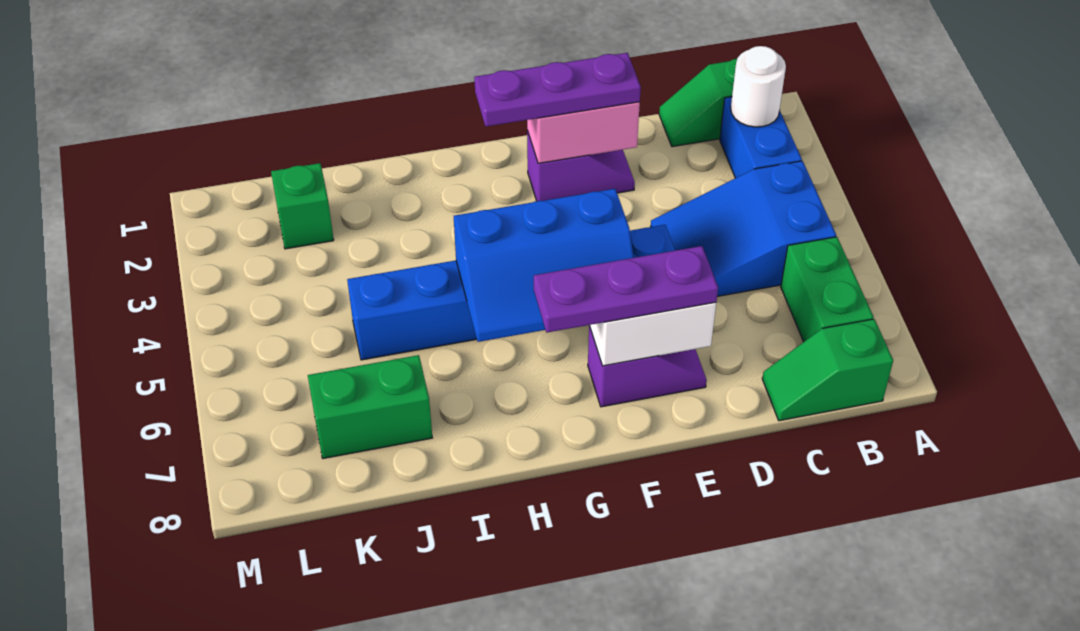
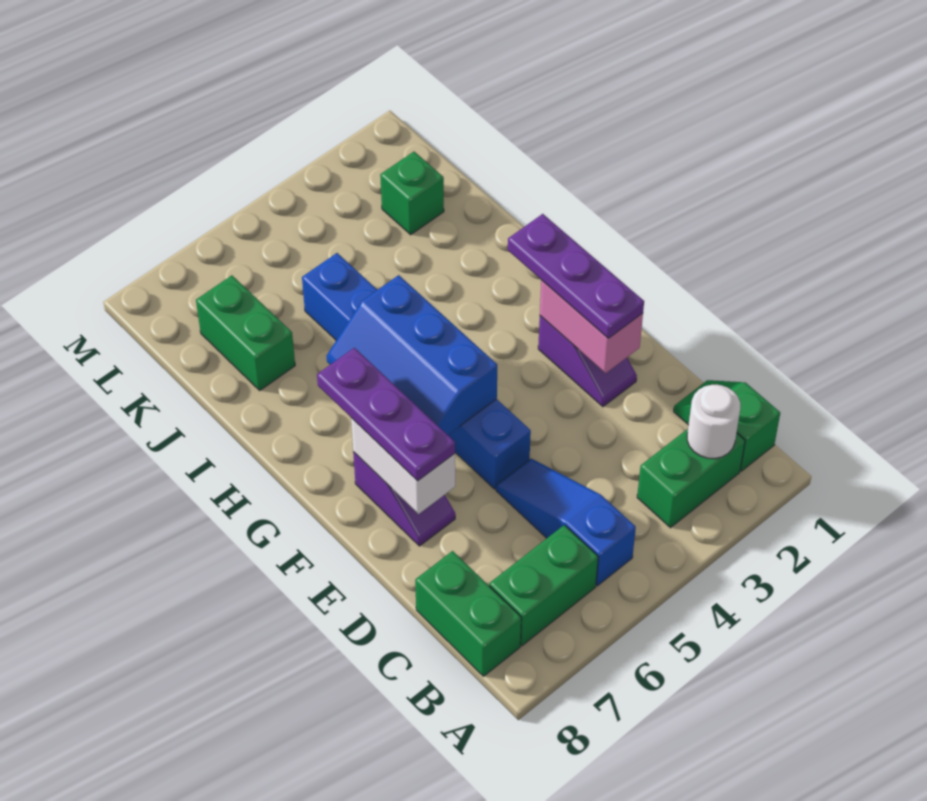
blue 1x2 brick [720,97,802,178] -> green 1x2 brick [637,429,745,528]
blue 2x3 slope [651,161,836,296] -> blue 1x3 slope [496,459,636,586]
green 1x2 slope [762,319,893,421] -> green 1x2 brick [415,551,521,676]

